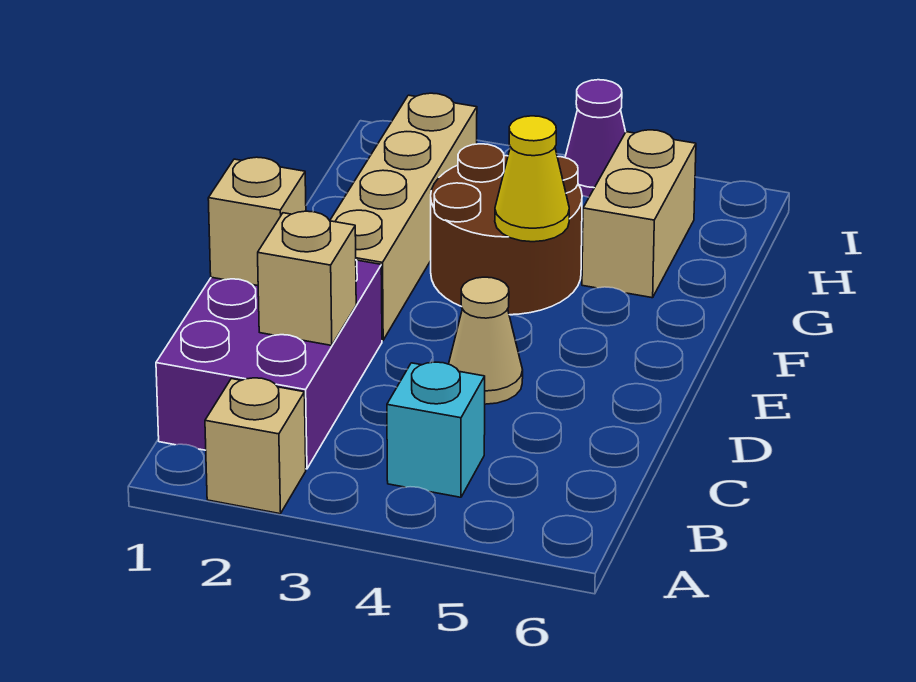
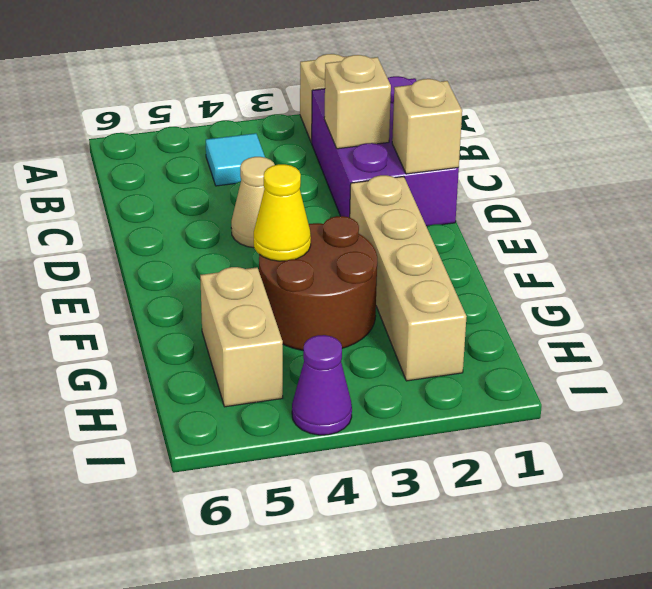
cyan 1x1 brick [387,362,485,497] -> cyan 1x1 tile [206,133,265,186]

